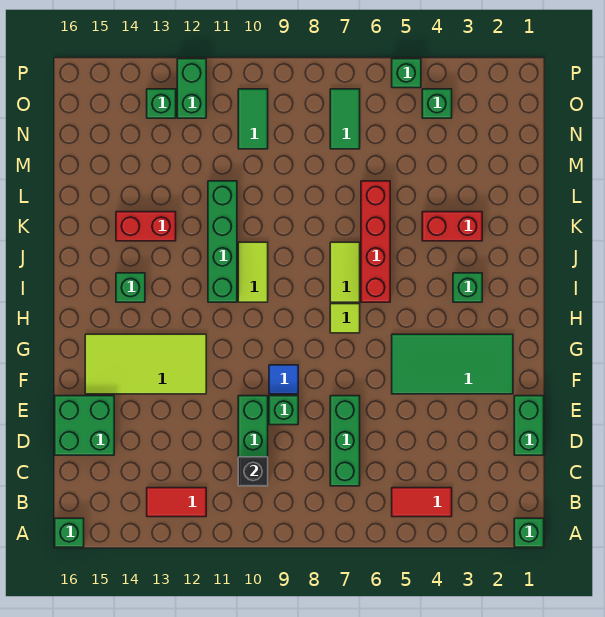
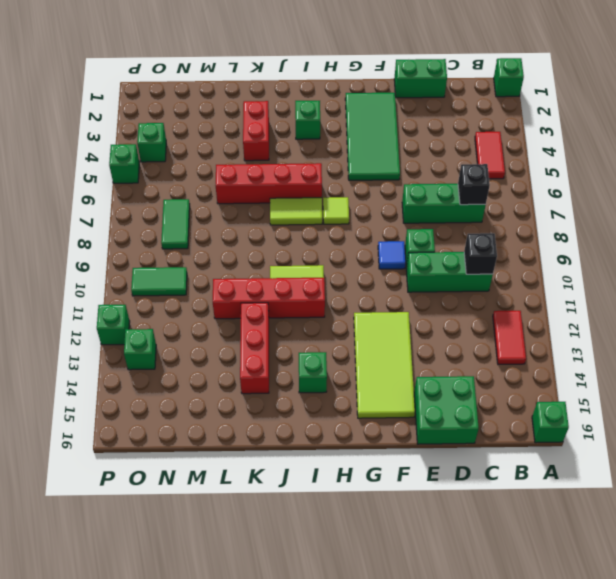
none -> black 1x1 brick [458,164,490,205]
green 1x4 brick [208,181,237,302] -> red 1x4 brick [213,278,325,319]
red 1x2 brick [116,212,176,241] -> red 1x3 brick [240,303,269,394]
green 1x2 tile [330,89,360,149] -> green 1x2 tile turned to [161,199,190,249]
green 1x2 brick [177,59,206,118] -> green 1x1 brick [97,305,130,345]

